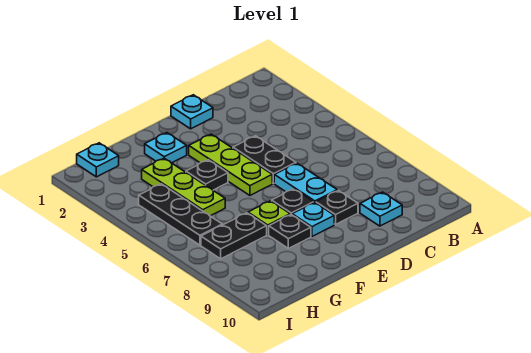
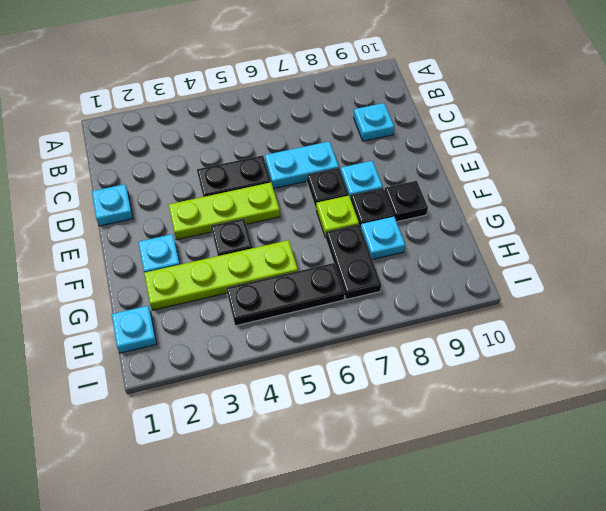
black 1x1 plate [316,190,358,224] -> black 1x1 plate moved to [384,181,428,222]
lime 1x3 plate [142,158,225,216] -> lime 1x4 plate [144,240,298,310]
none -> cyan 1x1 plate [361,217,405,260]

